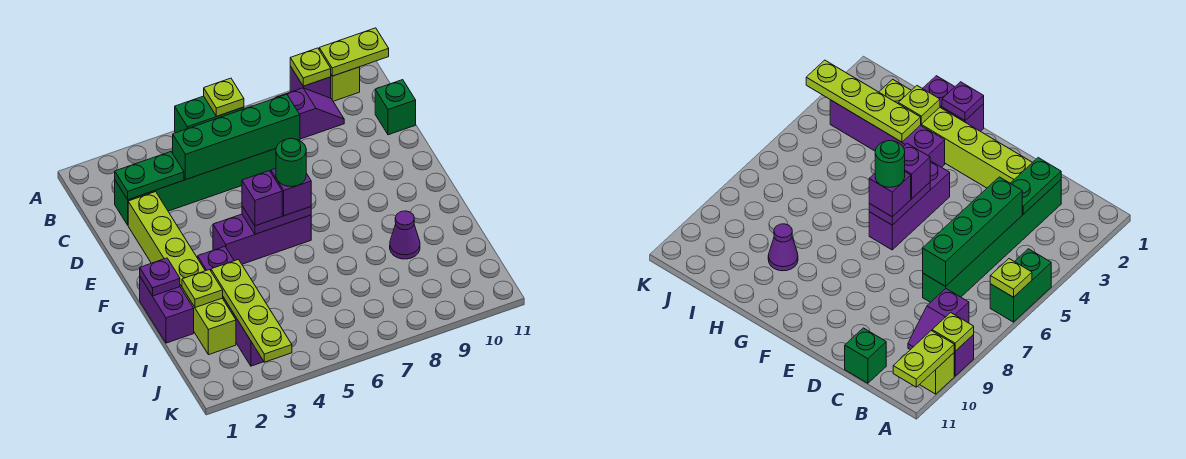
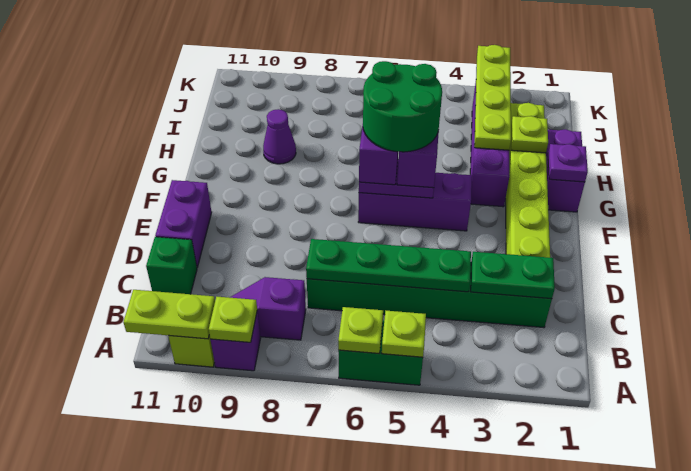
none -> lime 1x1 plate [382,311,426,357]
green 1x4 brick [173,94,300,180] -> green 1x4 plate [306,239,471,292]
none -> purple 1x2 brick [155,180,212,267]
green 1x1 round brick [276,138,306,187] -> green 2x2 round brick [363,61,442,152]

